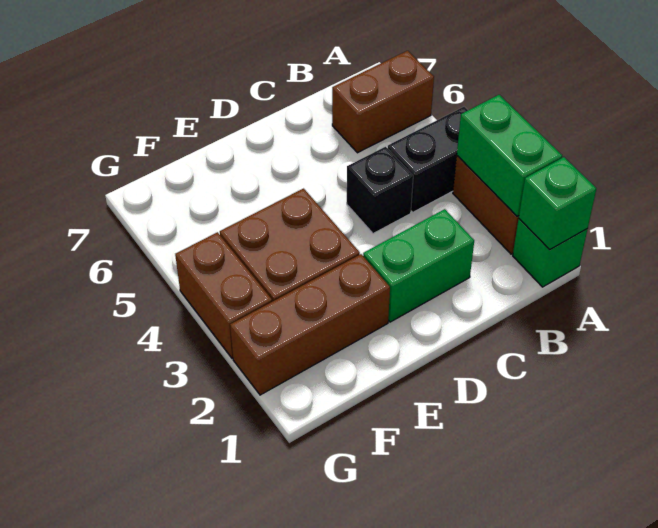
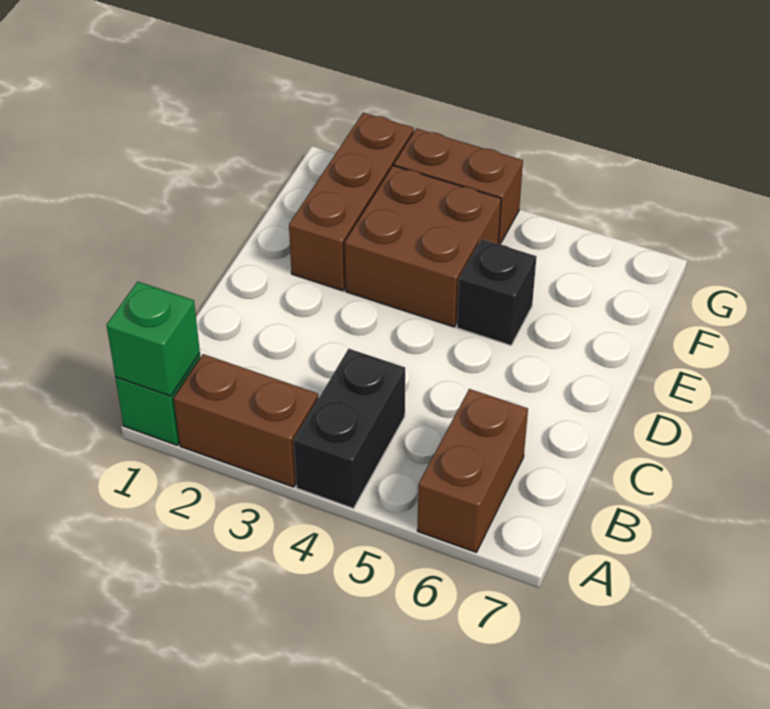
green 1x2 brick [457,95,562,216] -> none
green 1x2 brick [363,209,474,322] -> none
black 1x1 brick [347,147,413,234] -> black 1x1 brick moved to [457,239,537,345]

